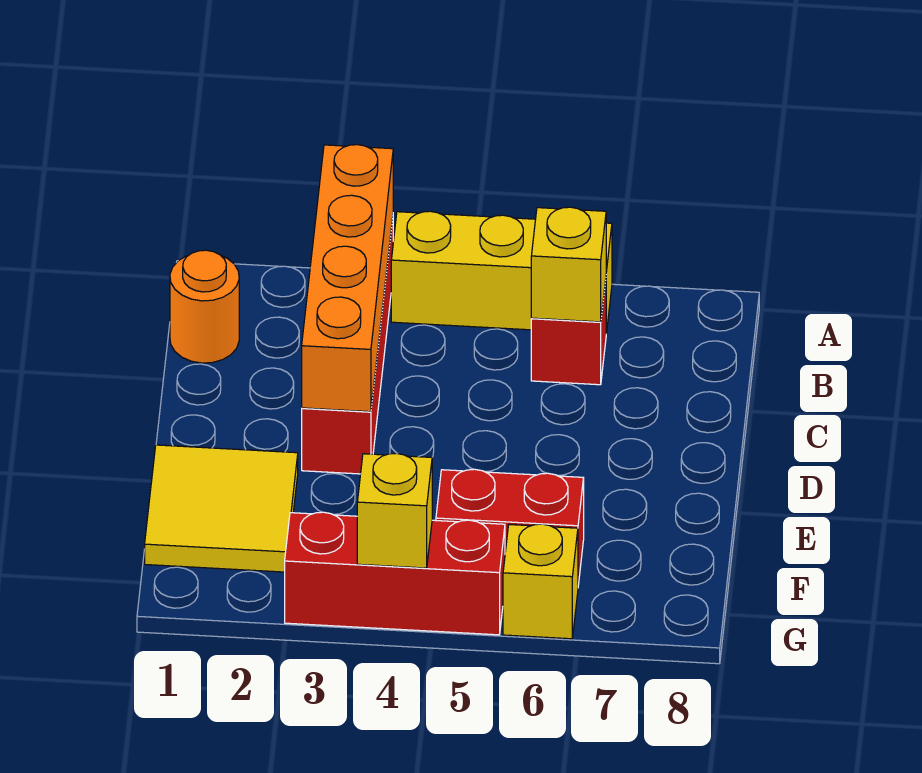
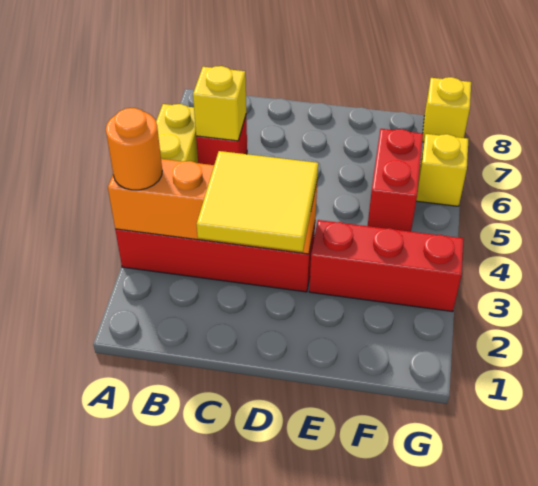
orange 1x1 round brick [170,250,239,363] -> orange 1x1 round brick moved to [106,108,162,190]
yellow 2x2 tile [145,445,298,572] -> yellow 2x2 tile moved to [197,151,318,252]
red 1x3 brick [285,512,505,635] -> red 1x3 brick turned to [309,220,464,312]
yellow 1x1 brick [357,453,432,568] -> yellow 1x1 brick moved to [422,77,471,142]

